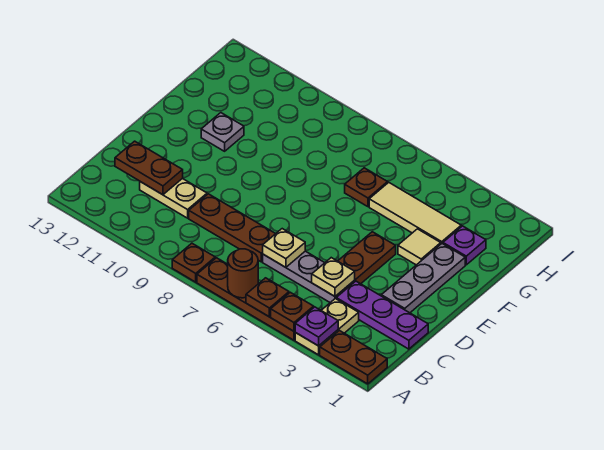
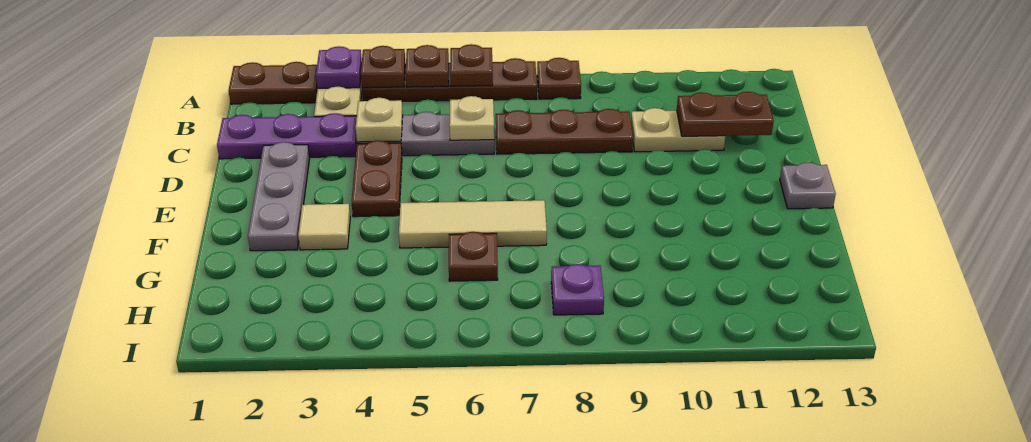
brown 1x1 round brick [228,249,258,298] -> brown 1x1 plate [450,44,493,86]
grey 1x1 plate [201,113,244,151] -> grey 1x1 plate moved to [780,163,836,209]
purple 1x1 plate [443,226,486,265] -> purple 1x1 plate moved to [551,264,604,315]
tan 1x3 tile [369,182,461,244] -> tan 1x3 tile moved to [399,200,547,248]

